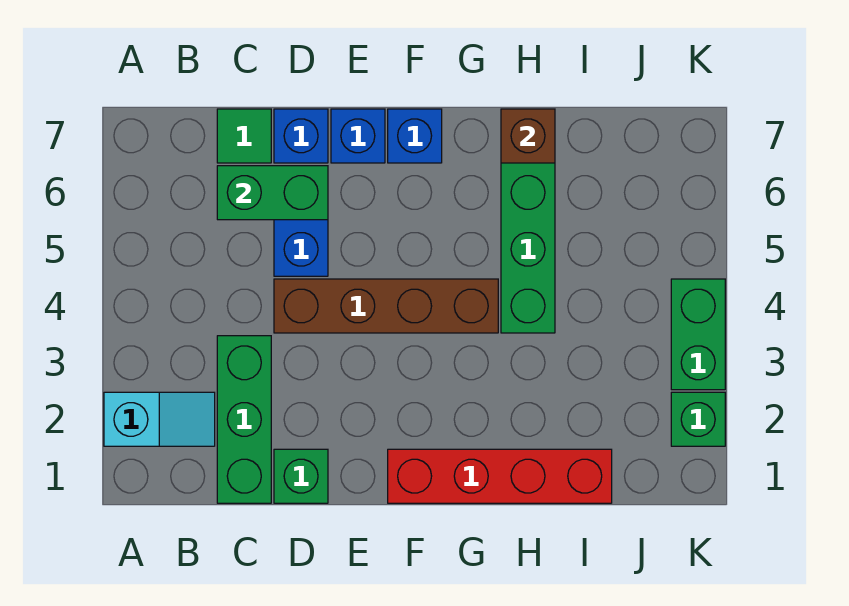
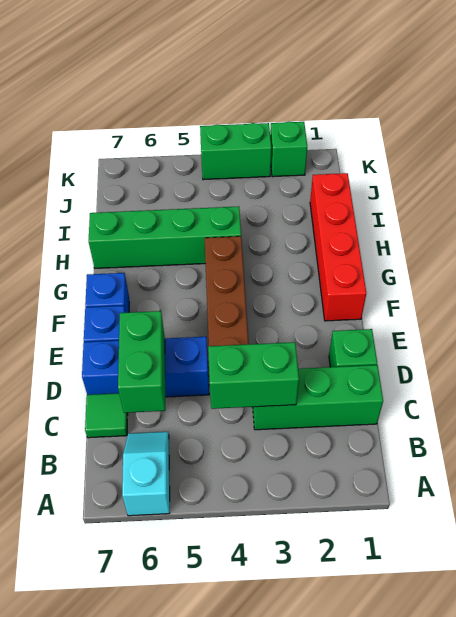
cyan 1x2 slope [104,392,215,446] -> cyan 1x2 slope moved to [122,432,170,516]
none -> green 1x2 brick [208,342,299,409]
brown 1x1 brick [501,109,555,163] -> none

